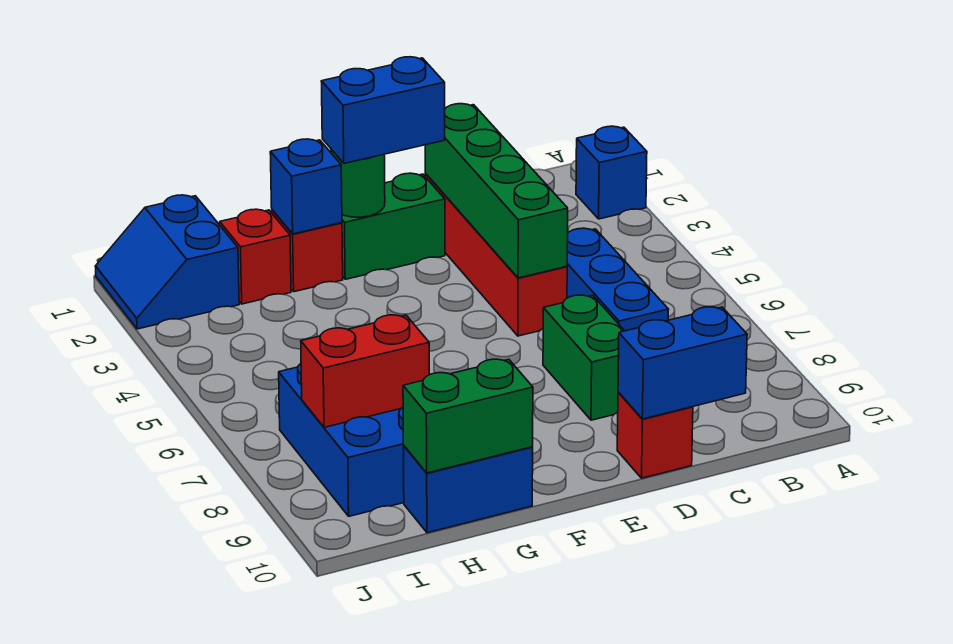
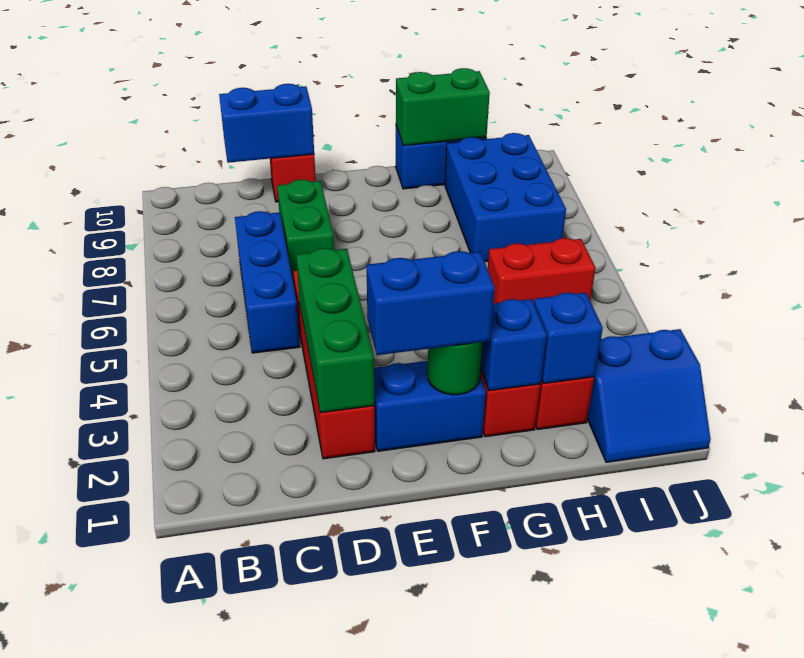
blue 1x1 brick [576,126,647,219] -> blue 1x1 brick moved to [534,293,603,383]
green 1x4 brick [425,104,568,278] -> green 1x3 brick [296,248,374,413]
green 1x2 brick [342,173,445,279] -> blue 1x2 brick [374,361,486,451]
red 1x2 brick [301,315,429,427] -> red 1x2 brick moved to [488,238,595,304]
blue 2x2 slope [95,195,239,329] -> blue 2x2 slope turned to [587,329,711,462]

